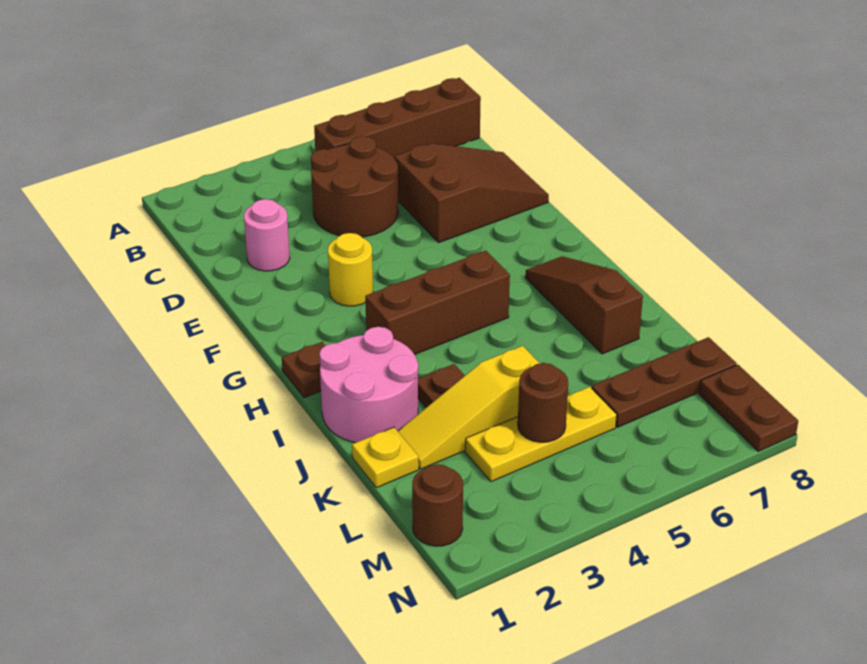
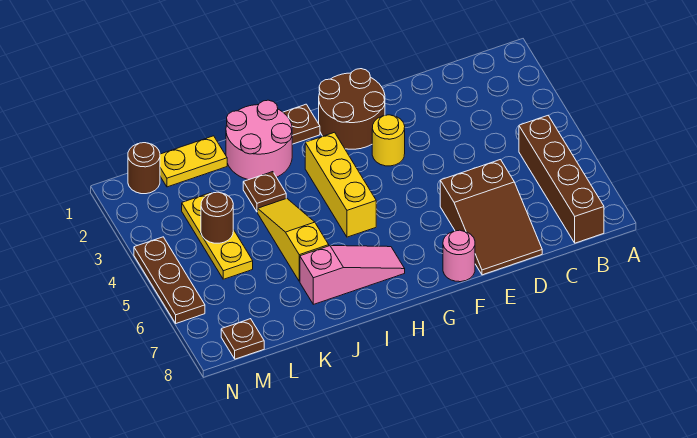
brown 2x2 round brick [311,136,398,237] -> brown 2x2 round brick moved to [319,69,385,149]
pink 1x1 round brick [244,199,290,271] -> pink 1x1 round brick moved to [443,230,475,282]
brown 1x3 brick [365,251,510,355] -> yellow 1x3 brick [305,132,376,237]
brown 1x3 slope [526,256,643,354] -> pink 1x3 slope [300,246,405,304]
yellow 1x1 plate [352,427,419,488] -> yellow 1x2 plate [160,136,227,187]
yellow 1x3 slope [398,346,540,469] -> yellow 1x3 slope moved to [258,198,329,281]
brown 1x3 plate [592,337,737,427] -> brown 1x3 plate moved to [134,237,205,323]
brown 1x2 plate [699,365,798,451] -> brown 1x1 plate [221,319,264,359]

